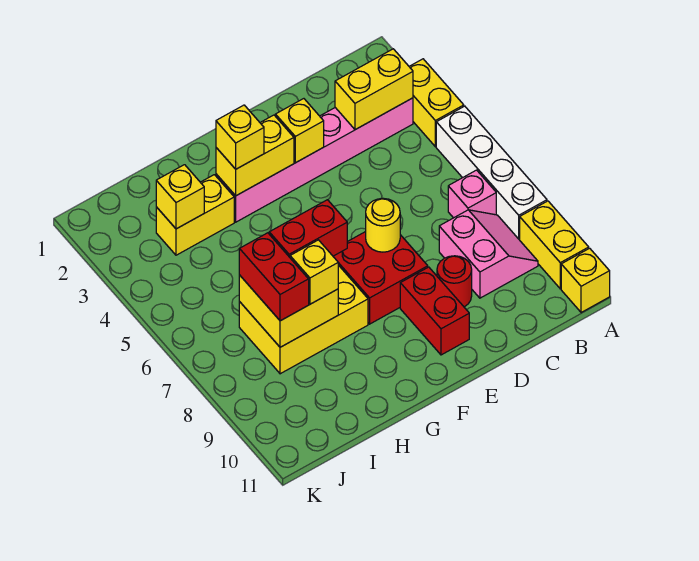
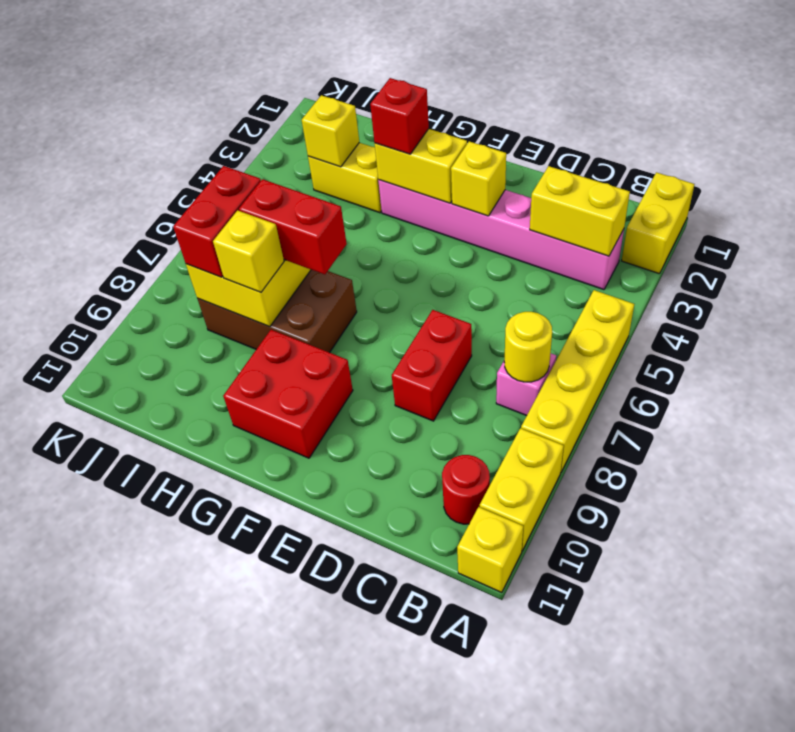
yellow 1x2 brick [409,59,464,147] -> yellow 1x2 brick moved to [622,172,694,274]
white 1x4 brick [436,106,547,240] -> yellow 1x4 brick [521,290,634,472]
pink 2x2 slope [439,210,538,298] -> none
red 1x1 round brick [437,256,472,307] -> red 1x1 round brick moved to [442,455,490,524]
red 2x2 brick [333,232,428,324] -> red 2x2 brick moved to [223,330,353,458]
yellow 1x1 round brick [366,198,400,252] -> yellow 1x1 round brick moved to [504,312,552,382]
red 1x2 brick [400,267,469,355] -> red 1x2 brick moved to [392,310,472,421]
yellow 1x1 brick [216,105,264,169] -> red 1x1 brick [370,78,429,154]
yellow 2x3 brick [239,265,368,374] -> brown 2x3 brick [197,270,357,353]

